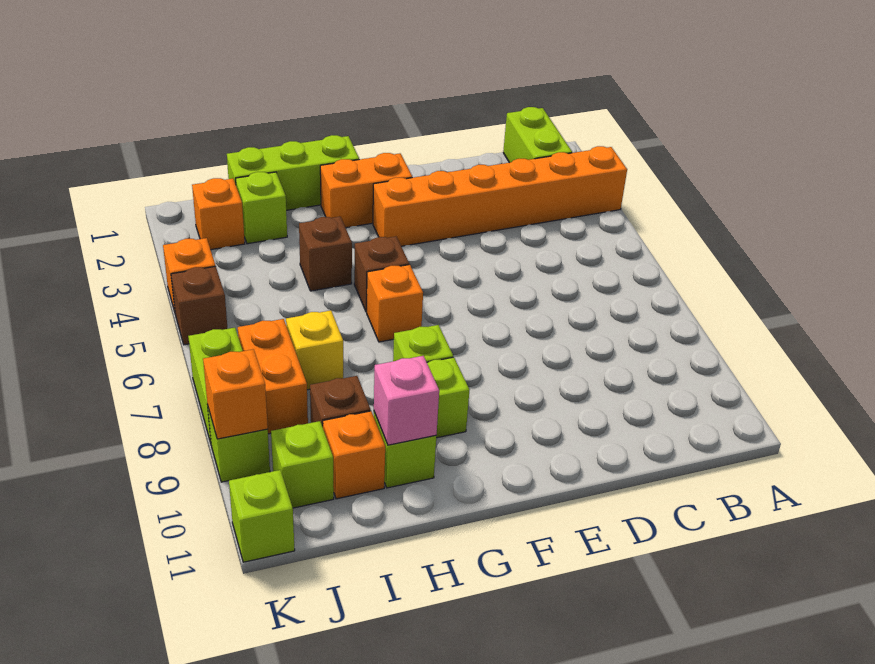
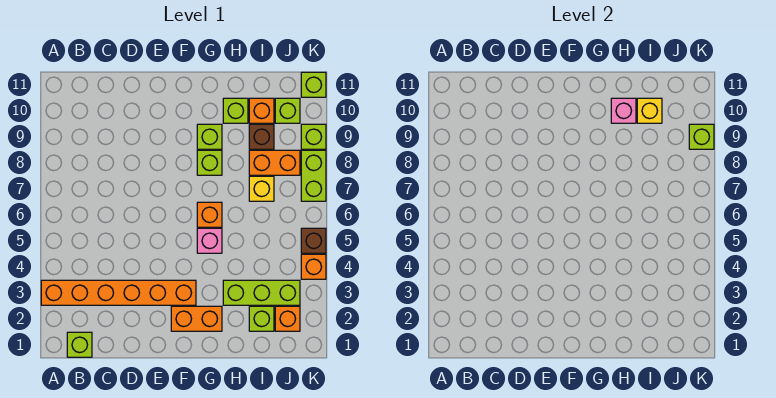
lime 1x2 brick [503,107,572,163] -> lime 1x1 brick [67,332,92,357]
lime 1x3 brick [227,135,359,210] -> lime 1x3 brick moved to [223,280,300,305]
brown 1x1 brick [354,237,409,312] -> pink 1x1 brick [197,228,222,253]
brown 1x1 brick [299,217,352,291] -> none
none -> yellow 1x1 brick [637,98,662,123]
orange 1x2 brick [238,319,308,434] -> orange 1x2 brick turned to [249,150,300,175]
orange 1x1 brick [203,349,268,439] -> lime 1x1 brick [689,124,714,149]

